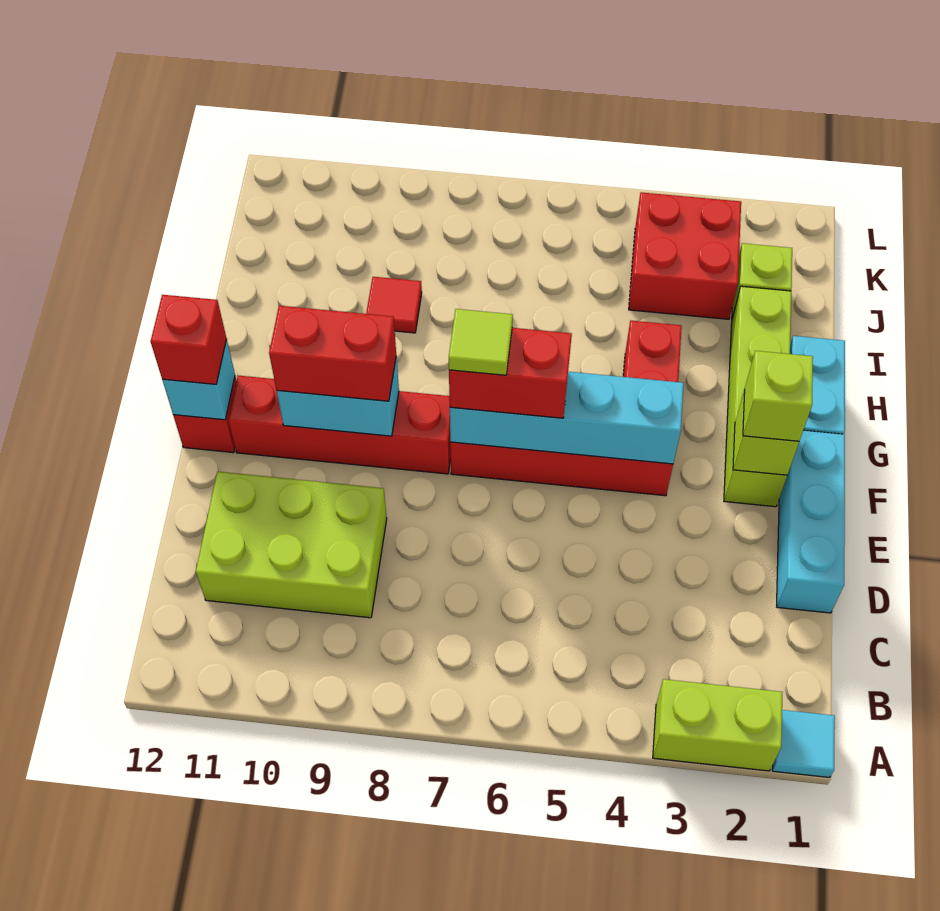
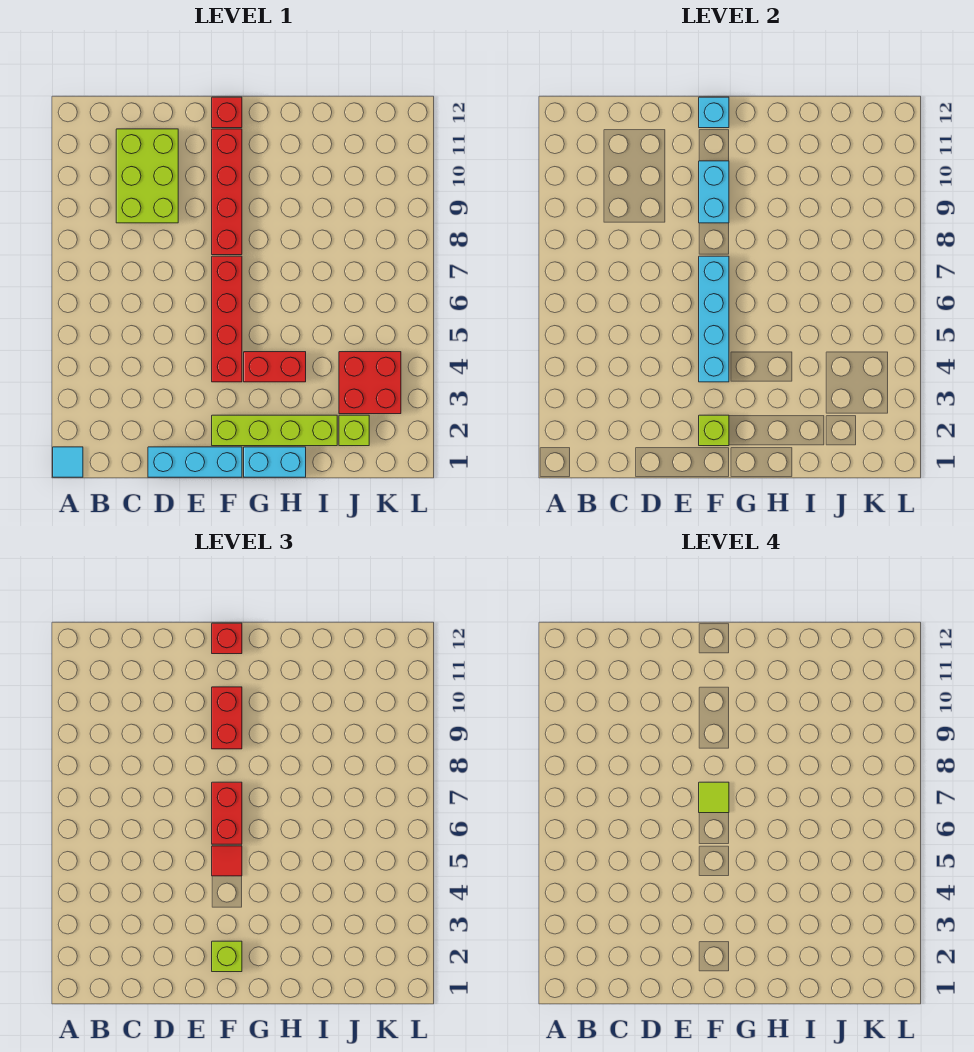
lime 1x2 brick [653,679,783,771] -> none
red 1x1 tile [366,277,422,333] -> red 1x1 tile moved to [212,846,242,876]

